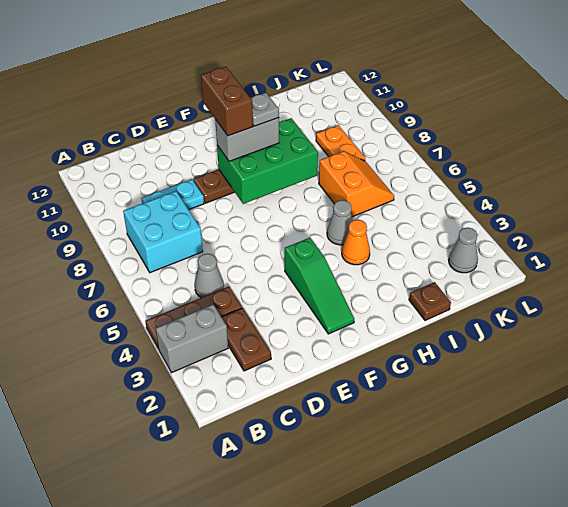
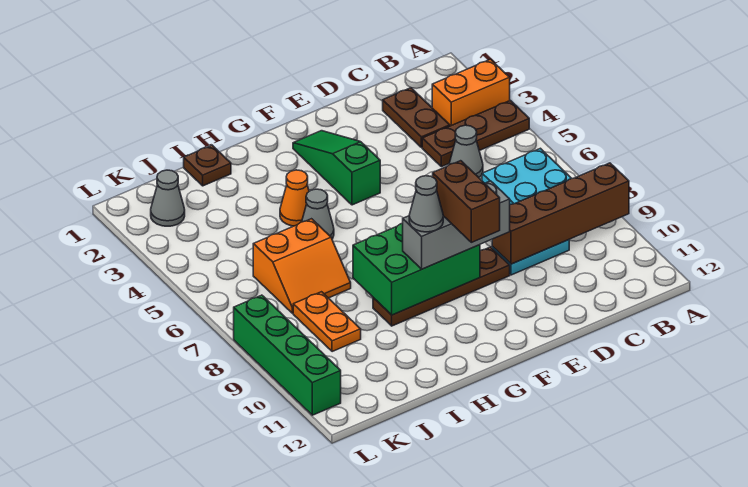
grey 1x2 brick [156,304,228,373] -> orange 1x2 brick [432,59,510,126]
none -> brown 1x4 brick [492,163,629,264]
grey 1x2 brick [215,118,279,161] -> grey 1x3 brick [403,181,510,269]
grey 1x1 plate [251,93,279,126] -> grey 1x1 cone [409,176,443,232]
orange 2x2 slope [319,151,394,217] -> orange 2x2 slope turned to [253,219,351,313]
none -> green 1x4 brick [234,295,341,415]

